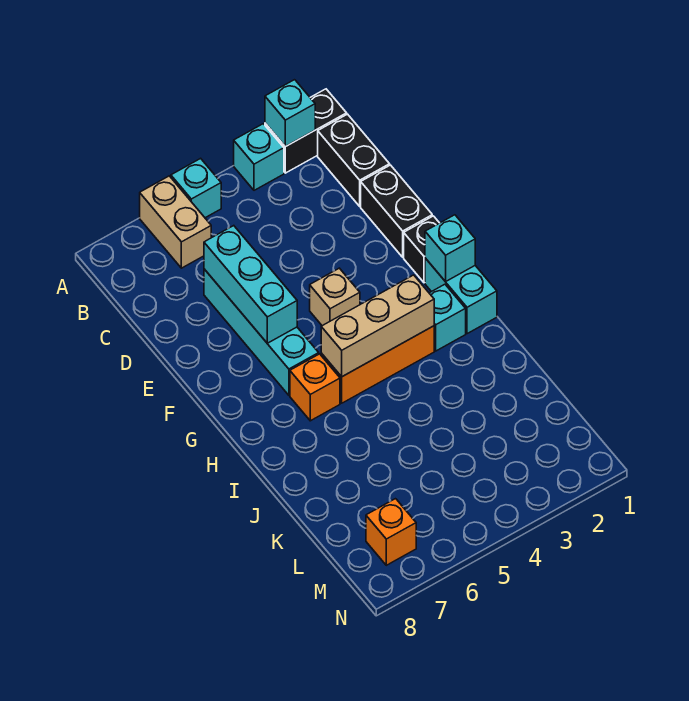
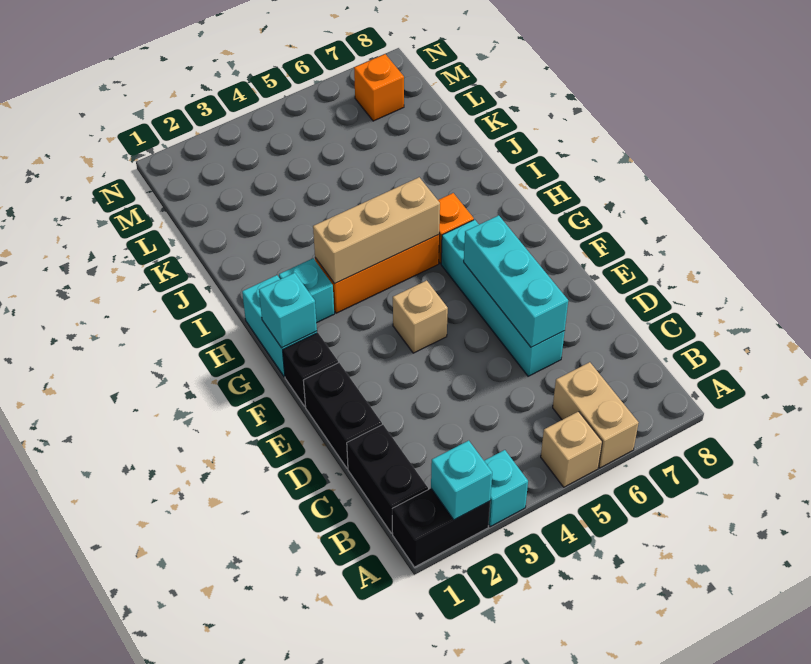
cyan 1x1 brick [171,158,221,218] -> tan 1x1 brick [541,412,602,487]

